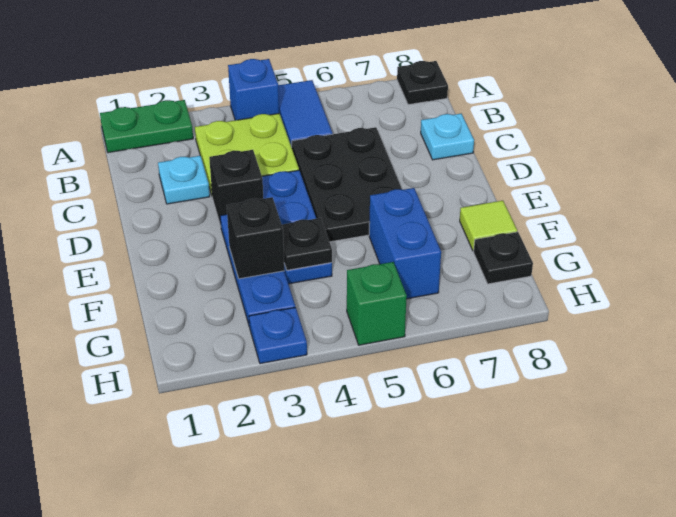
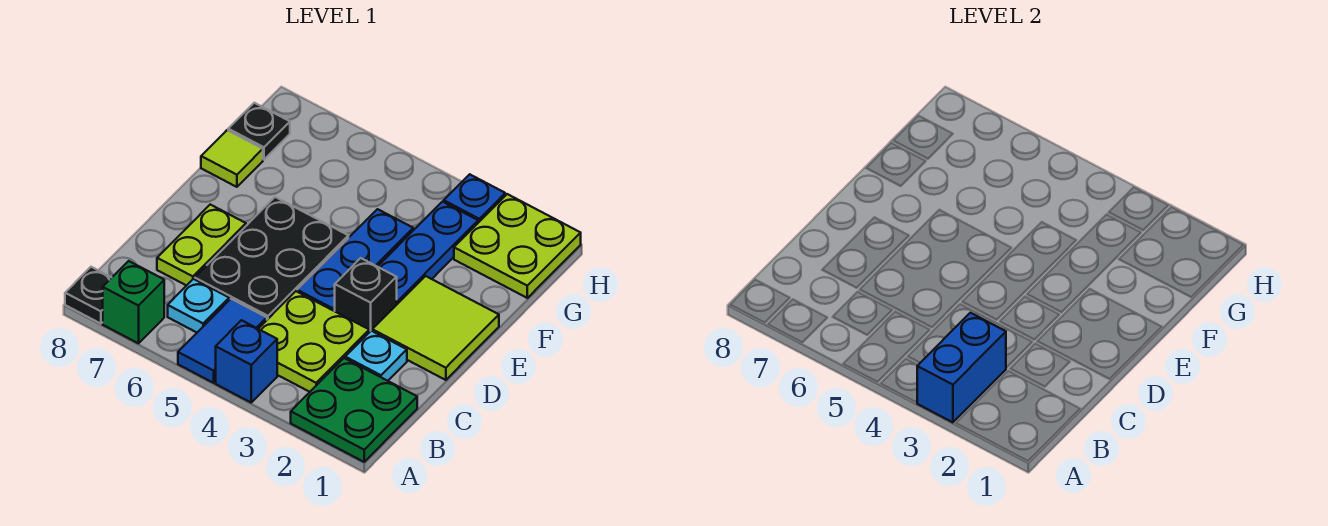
green 1x2 plate [100,100,193,153] -> green 2x2 plate [291,358,417,462]
none -> lime 1x2 plate [157,205,246,286]
cyan 1x1 plate [421,114,474,160] -> cyan 1x1 plate moved to [168,279,229,332]
none -> lime 2x2 tile [372,276,499,380]
black 1x1 brick [227,197,284,279] -> none
black 1x1 plate [282,218,332,270] -> none
blue 1x2 brick [369,188,441,299] -> blue 1x2 brick moved to [917,313,1006,422]
none -> lime 2x2 plate [454,194,581,298]
green 1x1 brick [347,262,407,345] -> green 1x1 brick moved to [103,261,164,343]

